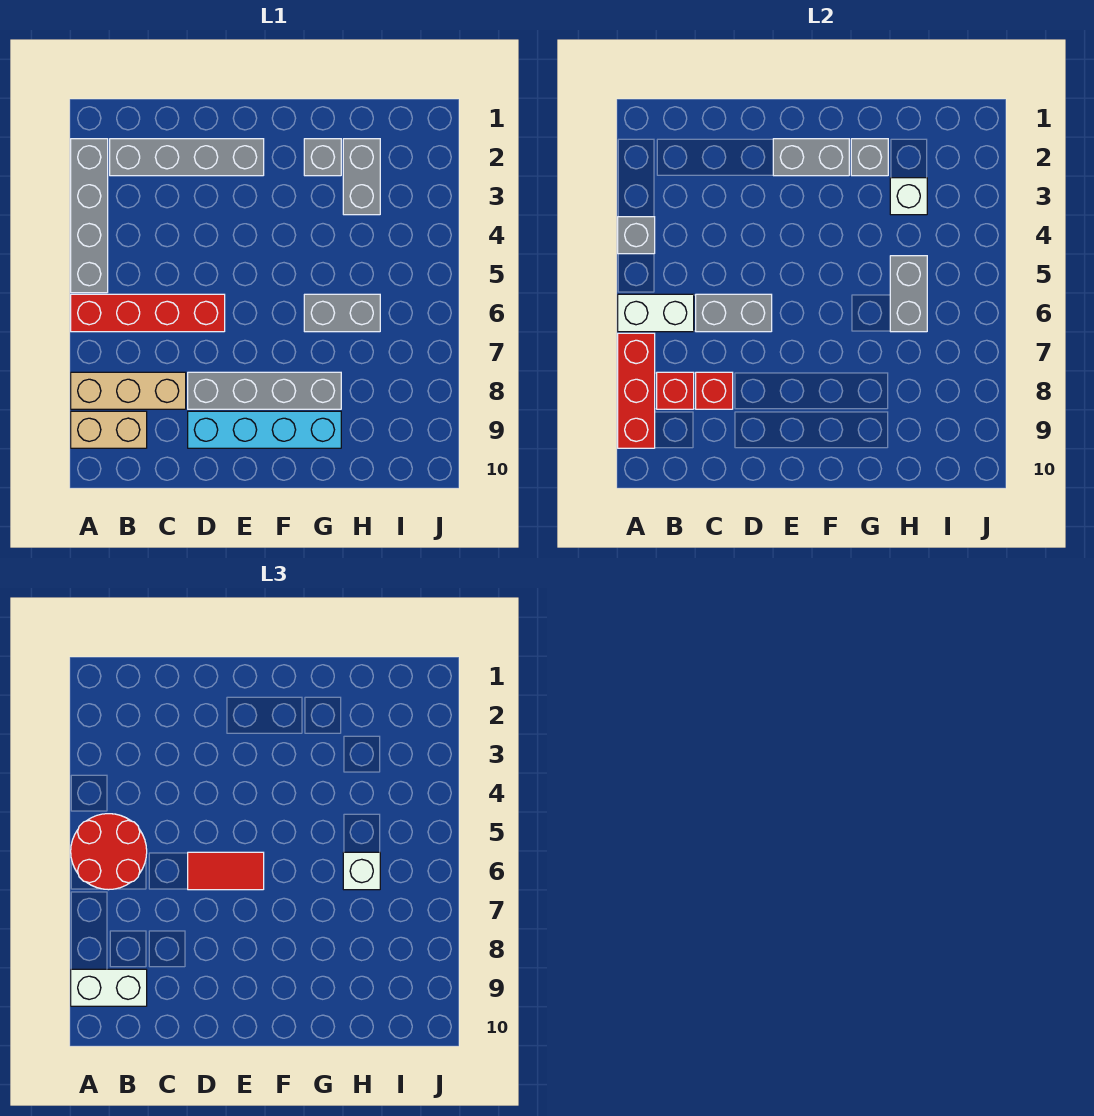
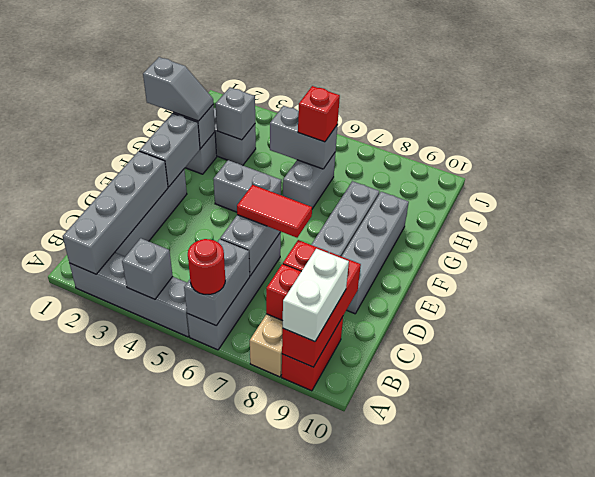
none -> grey 1x4 brick [63,151,168,274]
red 2x2 round brick [71,814,147,890] -> red 1x1 round brick [188,239,225,295]
red 1x4 brick [71,294,225,332] -> grey 1x4 brick [187,232,281,350]
white 1x2 brick [618,294,694,332] -> grey 1x2 brick [184,239,250,326]
red 1x3 brick [618,333,655,448] -> red 1x3 brick turned to [282,252,361,367]
tan 1x2 brick [71,411,147,448] -> red 1x2 brick [282,317,343,391]
red 1x2 tile [188,852,264,890] -> red 1x2 tile turned to [237,185,312,238]
cyan 1x4 brick [188,411,341,448] -> grey 1x4 brick [341,192,409,314]
none -> grey 1x2 brick [213,160,281,212]
none -> grey 1x2 slope [143,57,213,121]
white 1x1 brick [890,178,927,215] -> grey 1x1 brick [216,87,255,140]
white 1x1 brick [343,852,380,890] -> red 1x1 brick [298,86,340,142]

